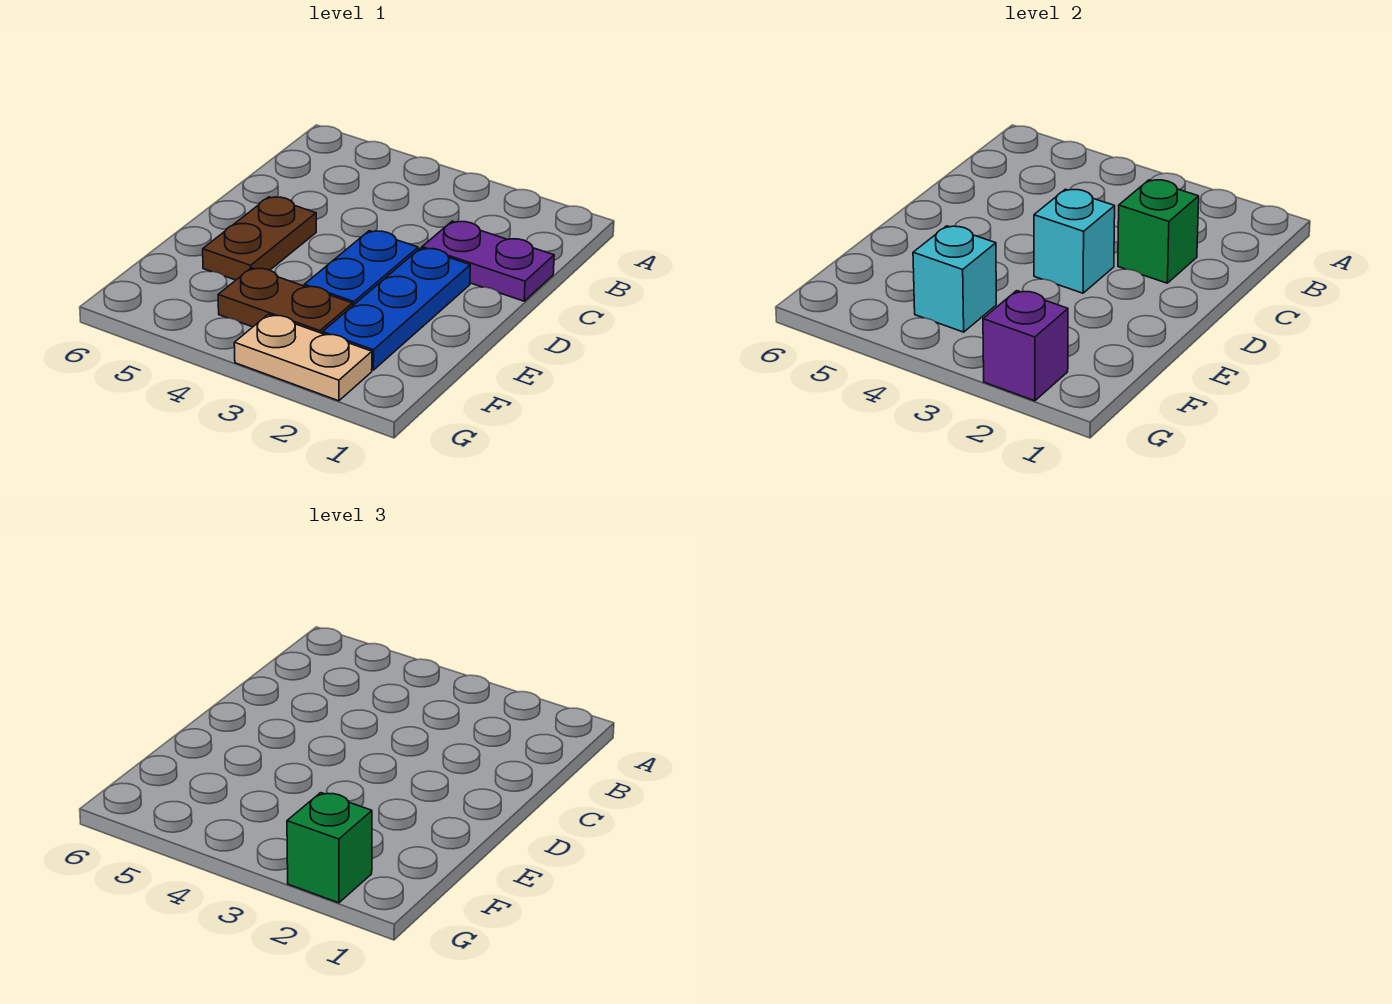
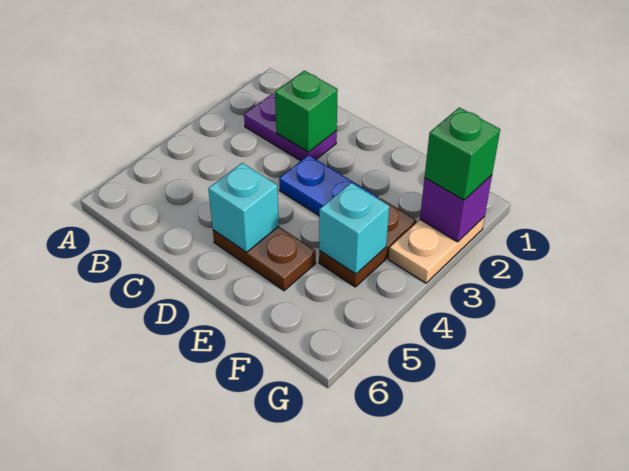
purple 1x2 plate [422,221,554,301] -> purple 1x2 plate turned to [244,94,337,161]
blue 1x3 plate [323,248,470,370] -> none
cyan 1x1 brick [1034,189,1115,293] -> cyan 1x1 brick moved to [208,163,279,252]

